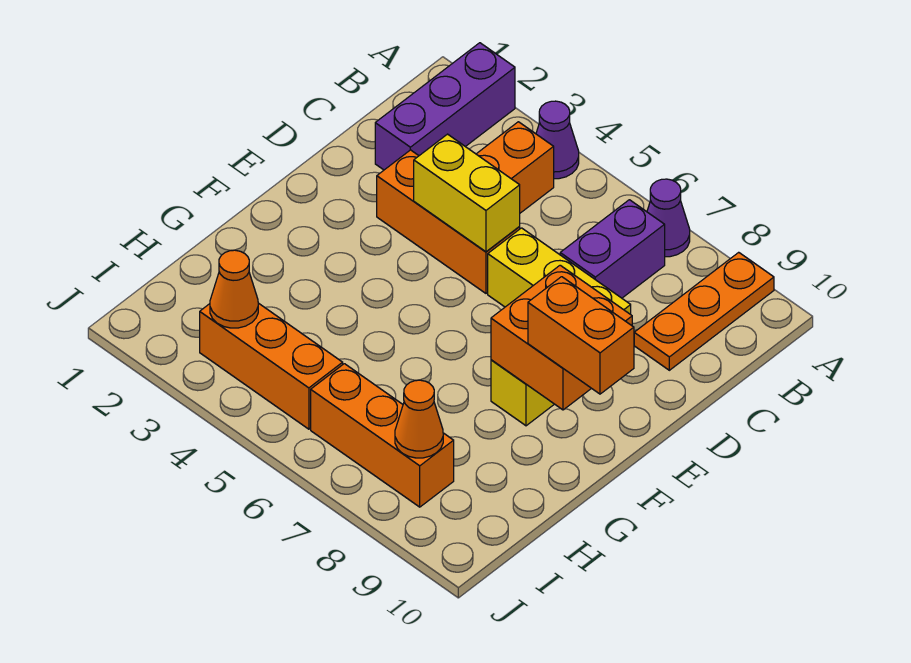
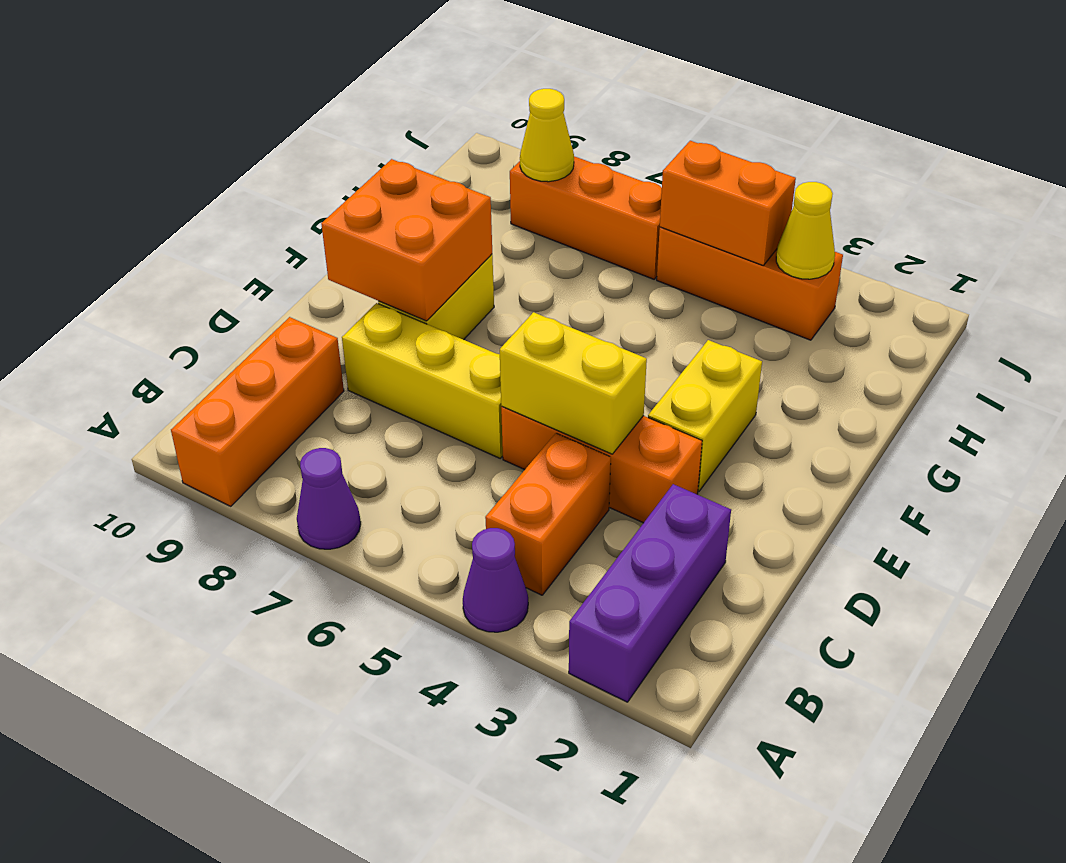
orange 1x3 plate [634,252,774,370] -> orange 1x3 brick [171,317,344,506]
purple 1x2 brick [560,200,665,298] -> none
none -> yellow 1x2 brick [648,340,762,492]
orange 1x2 brick [528,277,634,394] -> orange 1x2 brick moved to [660,141,796,265]
orange 1x1 cone [210,250,258,328] -> yellow 1x1 cone [776,182,835,279]
orange 1x1 cone [395,380,443,458] -> yellow 1x1 cone [520,89,574,182]

